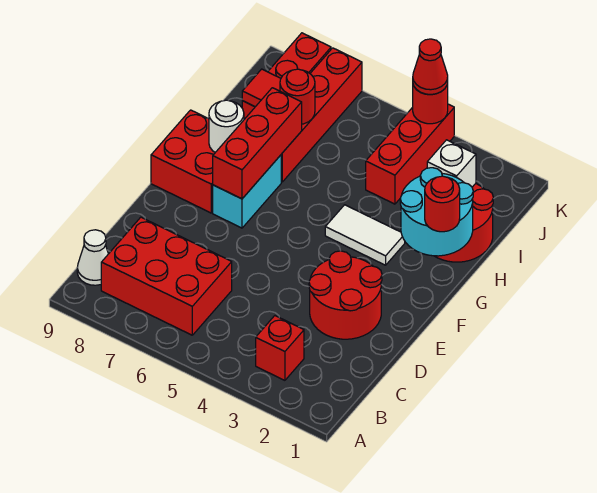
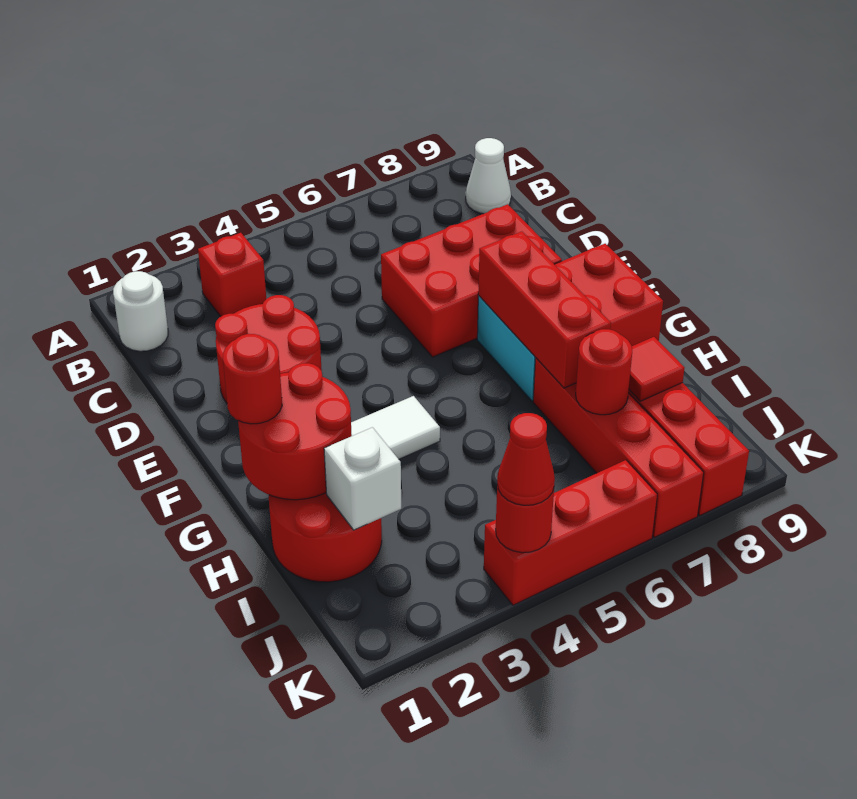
red 2x3 brick [101,217,232,335] -> red 2x3 brick moved to [381,204,562,357]
cyan 2x2 round brick [400,168,473,256] -> red 2x2 round brick [238,363,352,500]
white 1x1 round brick [209,100,244,152] -> white 1x1 round brick moved to [113,271,168,351]
red 1x3 brick [366,104,454,204] -> red 1x3 brick turned to [484,460,657,605]

